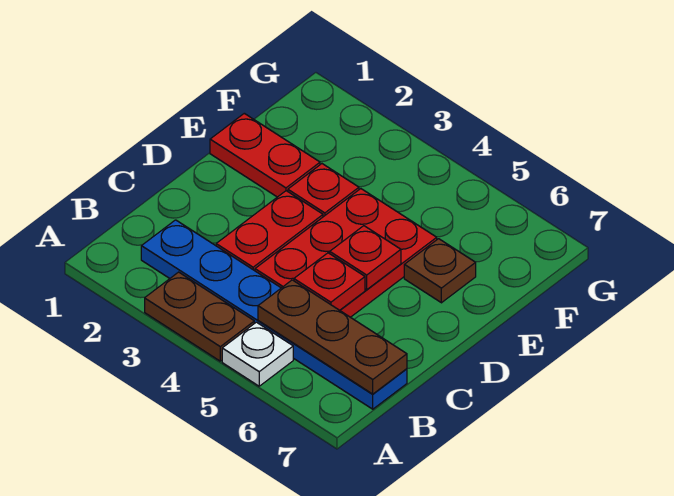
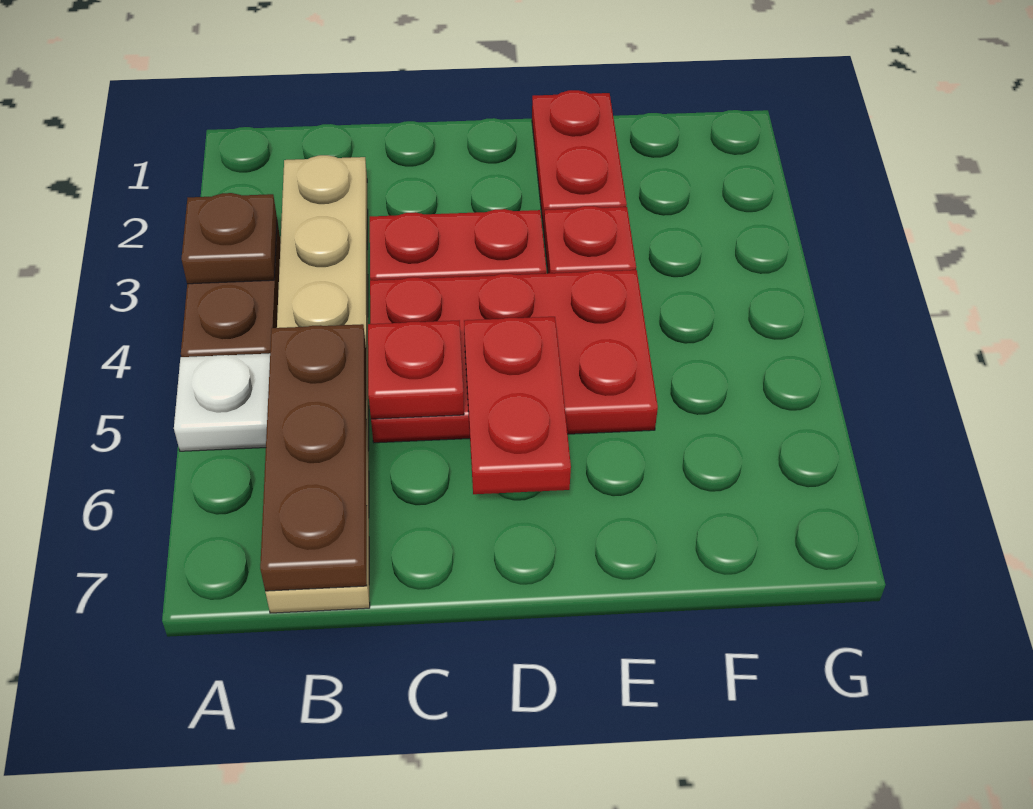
blue 1x6 plate [141,220,407,409] -> tan 1x6 plate [265,155,370,613]
red 1x1 plate [330,226,401,290] -> red 1x2 plate [464,317,571,494]
brown 1x1 plate [404,239,476,303] -> brown 1x1 plate moved to [181,193,277,284]

